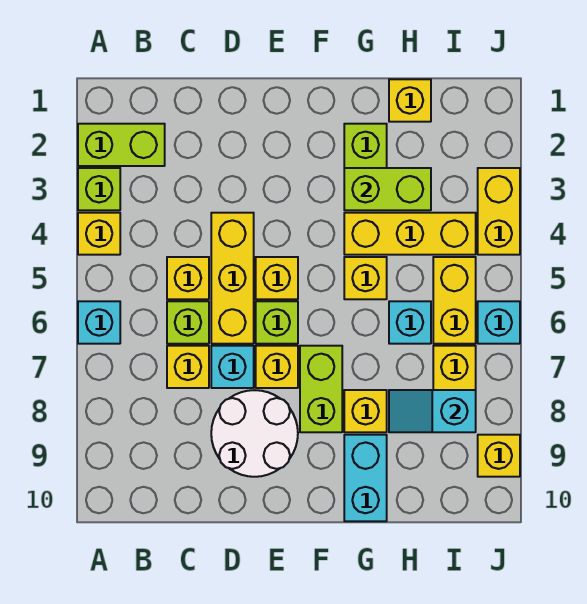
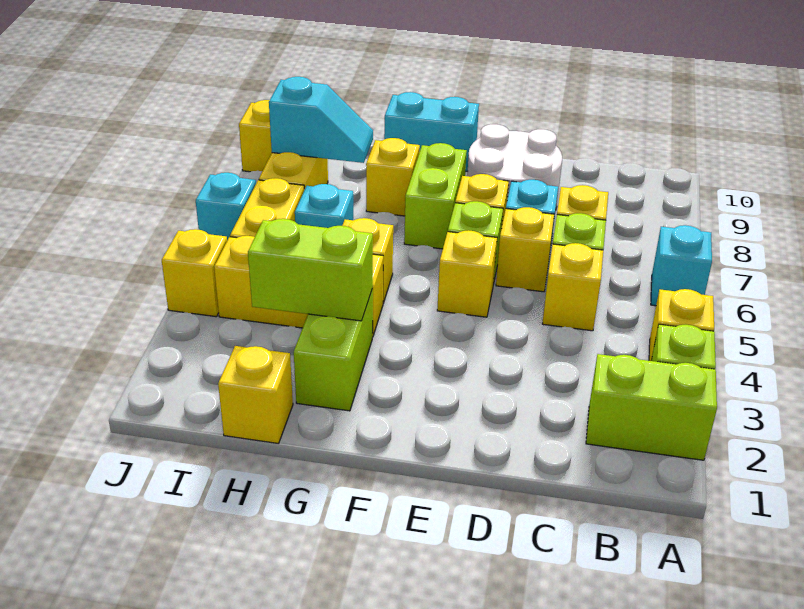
yellow 1x3 brick [211,213,254,344] -> yellow 1x1 brick [496,207,554,292]
cyan 1x2 brick [344,435,387,521] -> cyan 1x2 brick turned to [384,92,479,171]
yellow 1x2 brick [478,168,520,255] -> yellow 1x1 brick [162,229,227,317]

